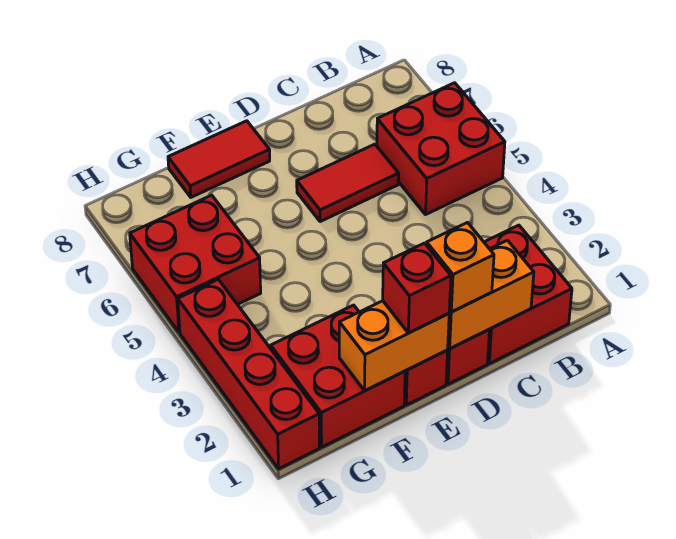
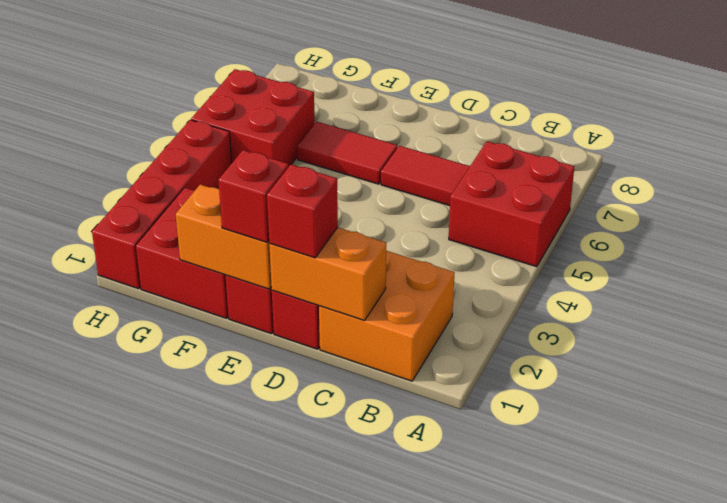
red 2x2 brick [484,225,572,364] -> orange 2x2 brick [319,251,454,381]
orange 1x1 brick [427,223,494,312] -> red 1x1 brick [267,164,338,258]
red 1x2 tile [168,121,270,197] -> red 1x2 tile moved to [297,122,397,184]

